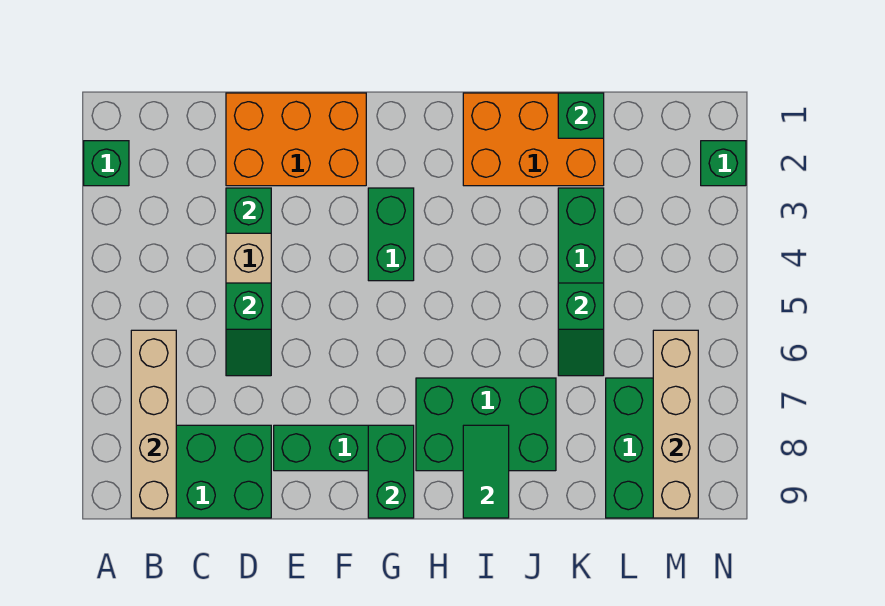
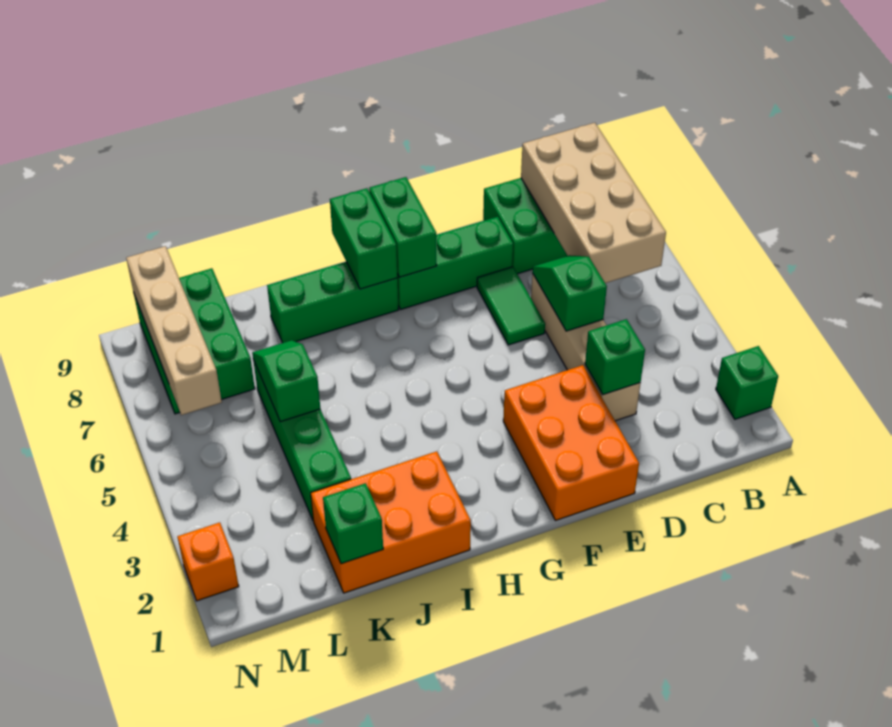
tan 1x4 brick [131,330,176,518] -> tan 2x4 brick [521,123,666,283]
orange 2x3 brick [226,93,366,186] -> orange 2x3 brick turned to [503,365,639,521]
green 1x2 brick [368,188,414,281] -> green 1x2 brick moved to [330,188,397,289]
green 2x3 brick [416,378,556,471] -> green 1x3 brick [267,262,399,343]
green 1x2 tile [463,425,509,518] -> green 1x2 tile moved to [477,267,545,345]
green 1x1 brick [701,141,746,186] -> orange 1x1 brick [177,523,239,601]

